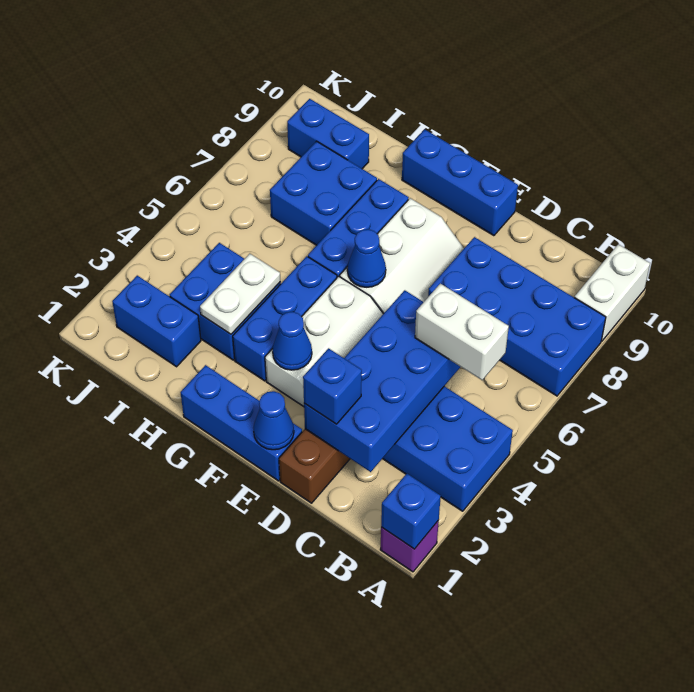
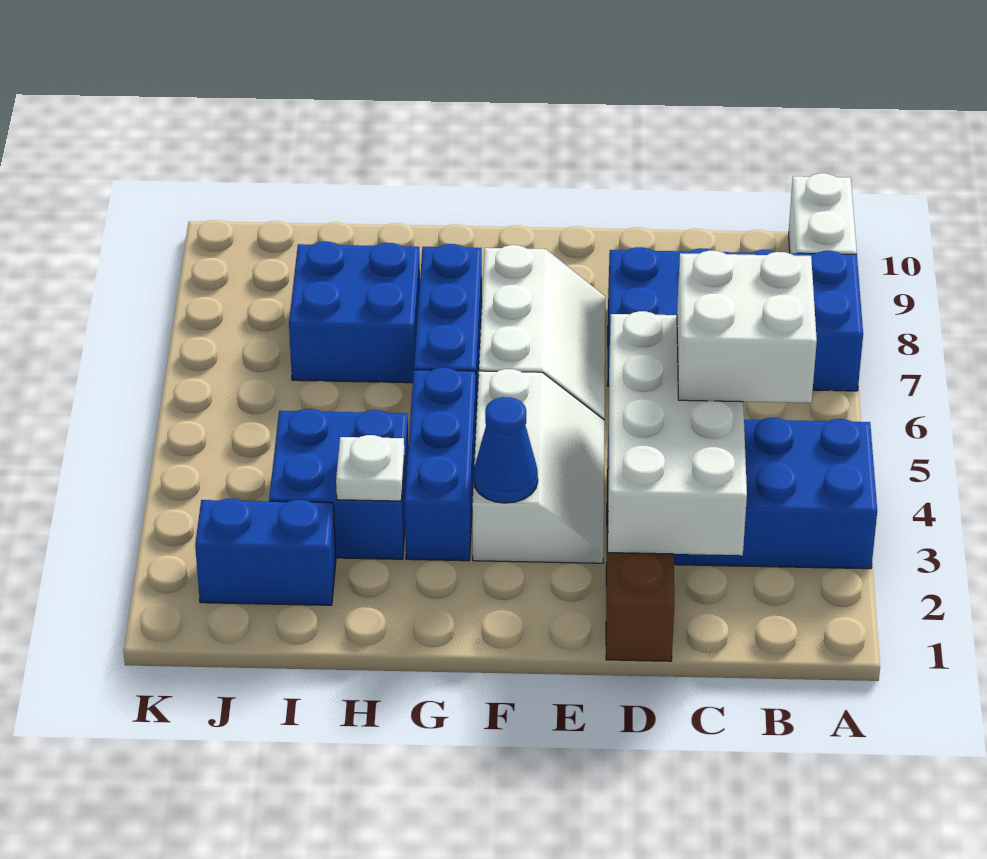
purple 1x1 brick [380,520,439,572] -> none
blue 1x1 brick [381,474,441,549] -> none
white 1x2 brick [415,284,509,380] -> white 2x2 brick [677,251,817,403]
blue 2x4 brick [304,290,460,472] -> white 2x4 brick [608,311,747,555]
blue 1x1 brick [303,348,362,424] -> none
blue 1x3 brick [180,365,302,481] -> none
blue 1x1 cone [254,391,294,450] -> none
blue 1x3 brick [402,129,518,236] -> none
blue 1x1 cone [347,229,386,287] -> none
white 1x2 plate [200,254,280,334] -> white 1x1 plate [336,435,404,501]
blue 1x2 brick [287,99,369,169] -> none

